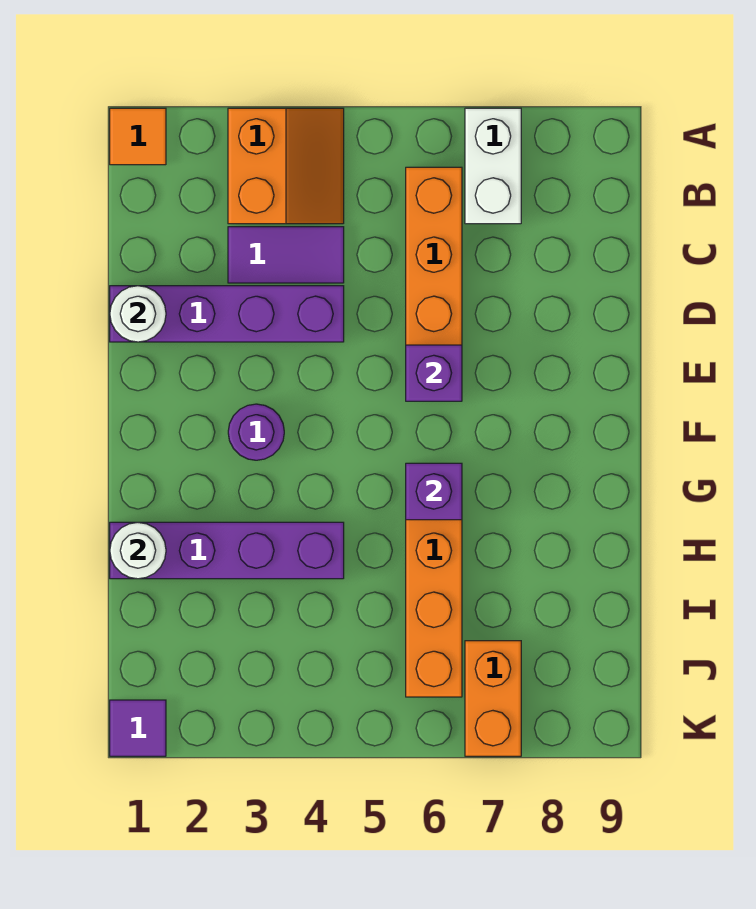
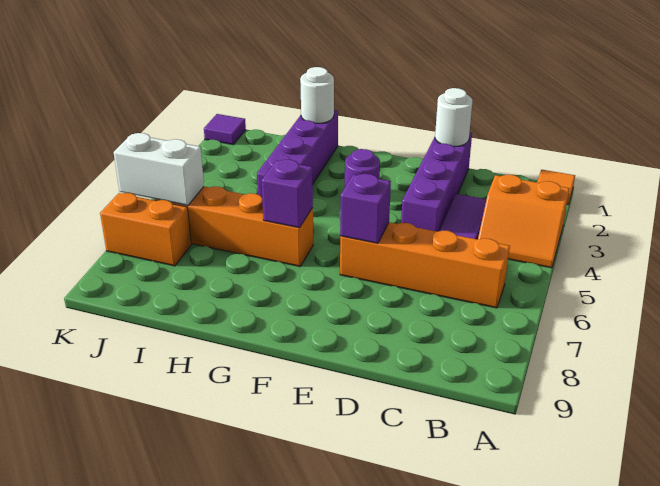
white 1x2 brick [465,108,521,224] -> white 1x2 brick moved to [114,133,204,205]

